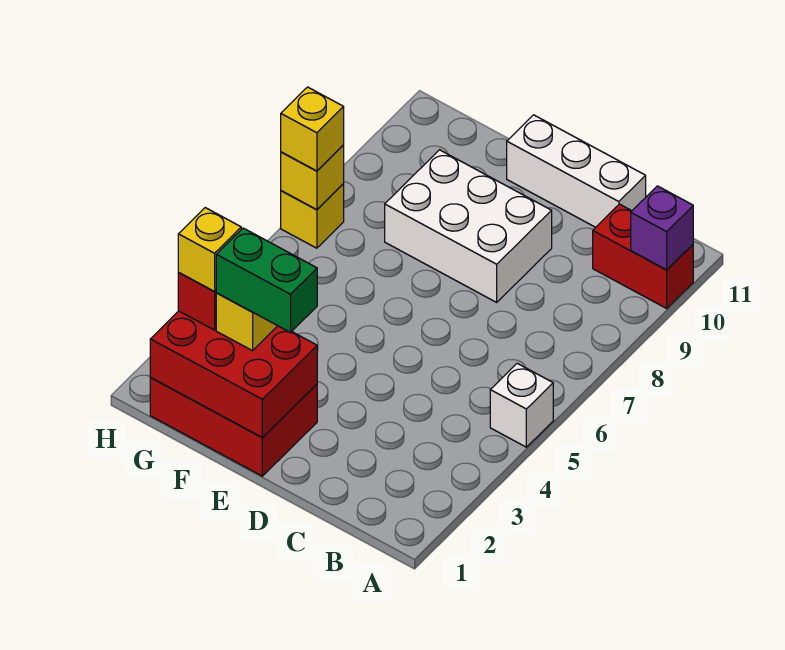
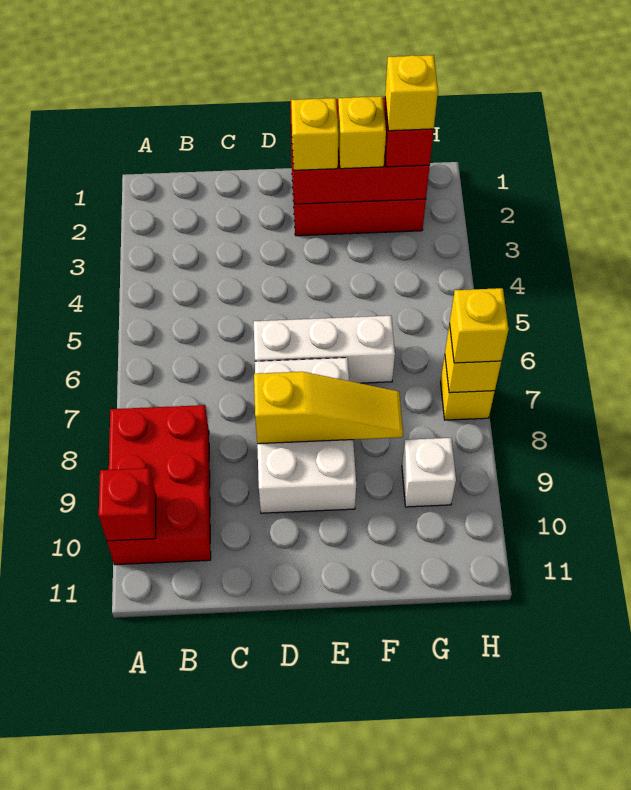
white 1x1 brick [490,363,553,447] -> white 1x1 brick moved to [402,438,456,507]
red 1x2 brick [593,204,693,308] -> red 2x3 brick [107,405,211,565]
purple 1x1 brick [631,186,693,270] -> red 1x1 brick [99,468,156,541]
white 1x3 brick [507,115,646,227] -> white 1x3 brick moved to [254,316,395,383]
white 2x3 brick [385,150,552,302] -> white 2x3 brick turned to [255,358,356,513]
none -> yellow 1x3 slope [254,372,403,444]
none -> yellow 1x1 brick [291,98,339,170]
green 1x2 brick [216,228,317,332] -> none

